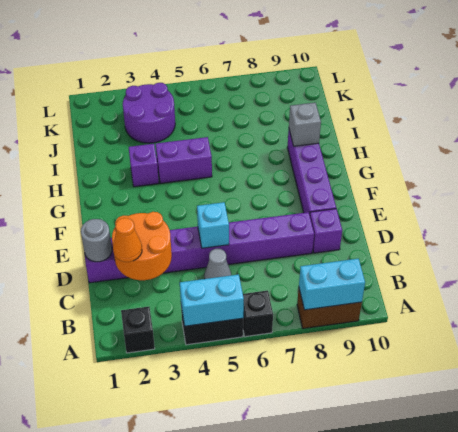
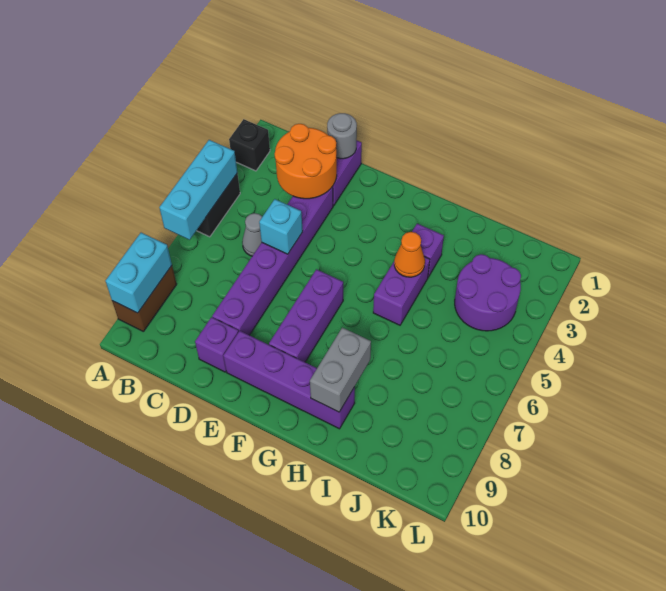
cyan 1x2 brick [180,274,244,326] -> cyan 1x3 brick [159,140,237,240]
black 1x1 brick [243,290,273,337] -> none
orange 1x1 cone [113,218,142,262] -> orange 1x1 cone moved to [394,232,425,277]
none -> purple 1x3 brick [269,269,343,362]
grey 1x1 brick [289,103,321,146] -> grey 1x2 brick [310,328,371,412]

